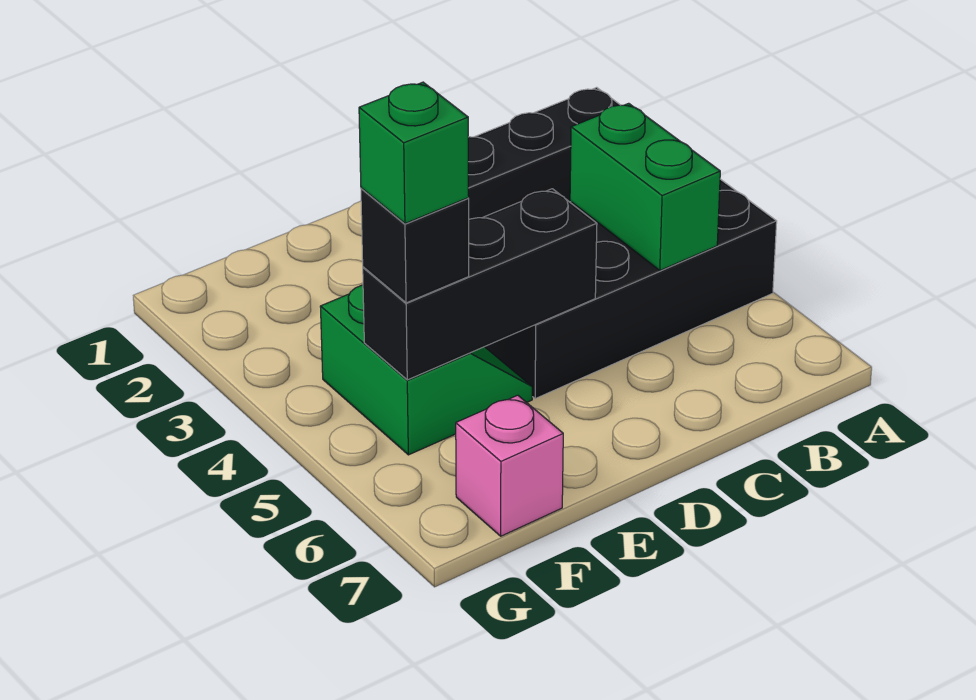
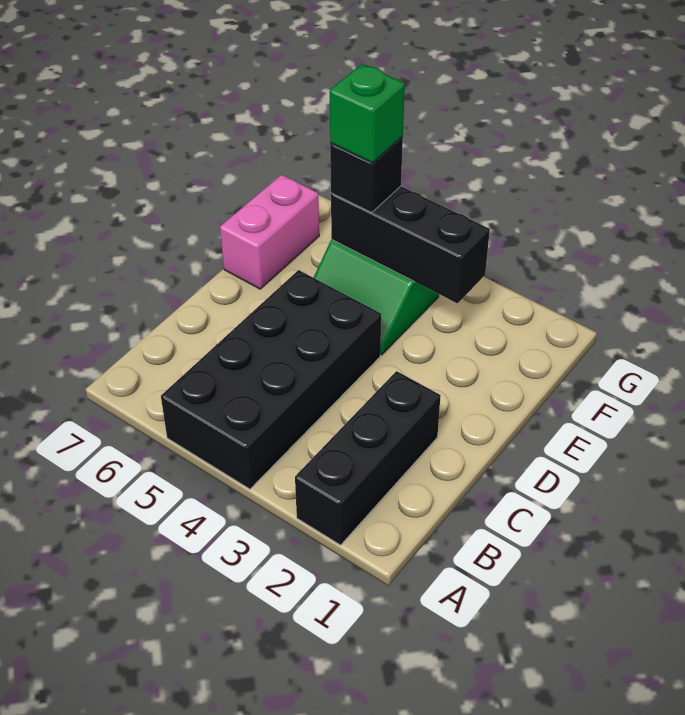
green 1x2 brick [570,103,720,270] -> none
black 1x3 brick [363,189,597,380] -> black 1x3 brick turned to [331,186,490,303]
pink 1x1 brick [456,395,563,536] -> pink 1x2 brick [220,175,319,289]

